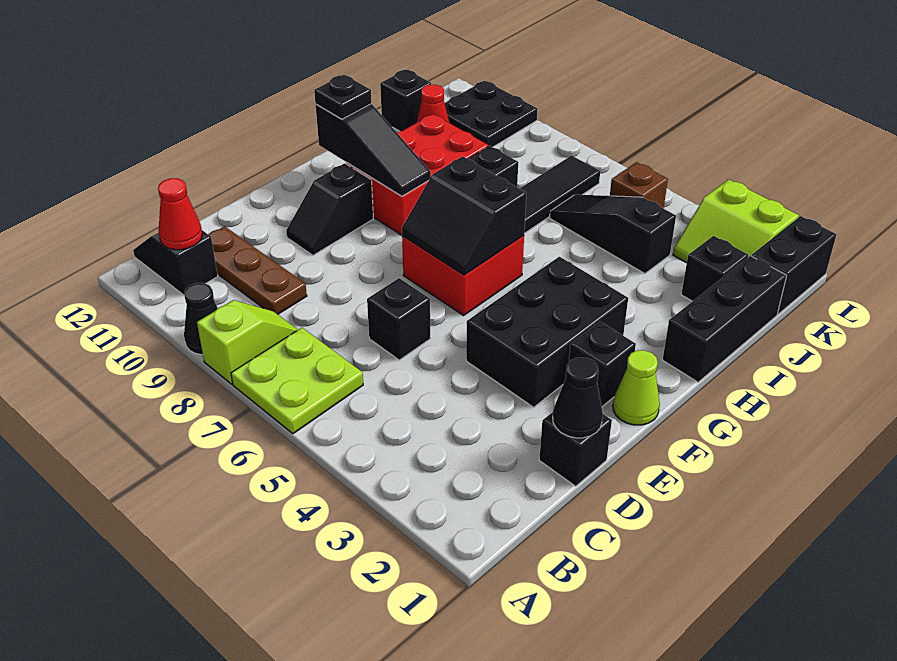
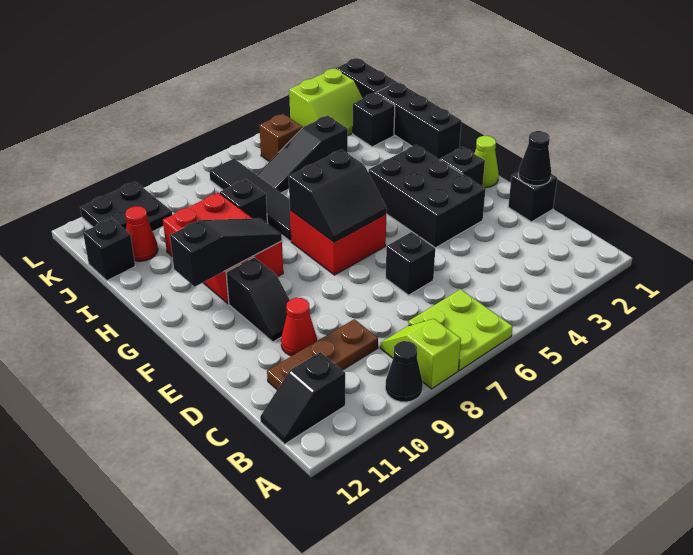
red 1x1 cone [158,178,202,250] -> red 1x1 cone moved to [281,298,317,356]
black 1x1 plate [314,75,372,119] -> none

